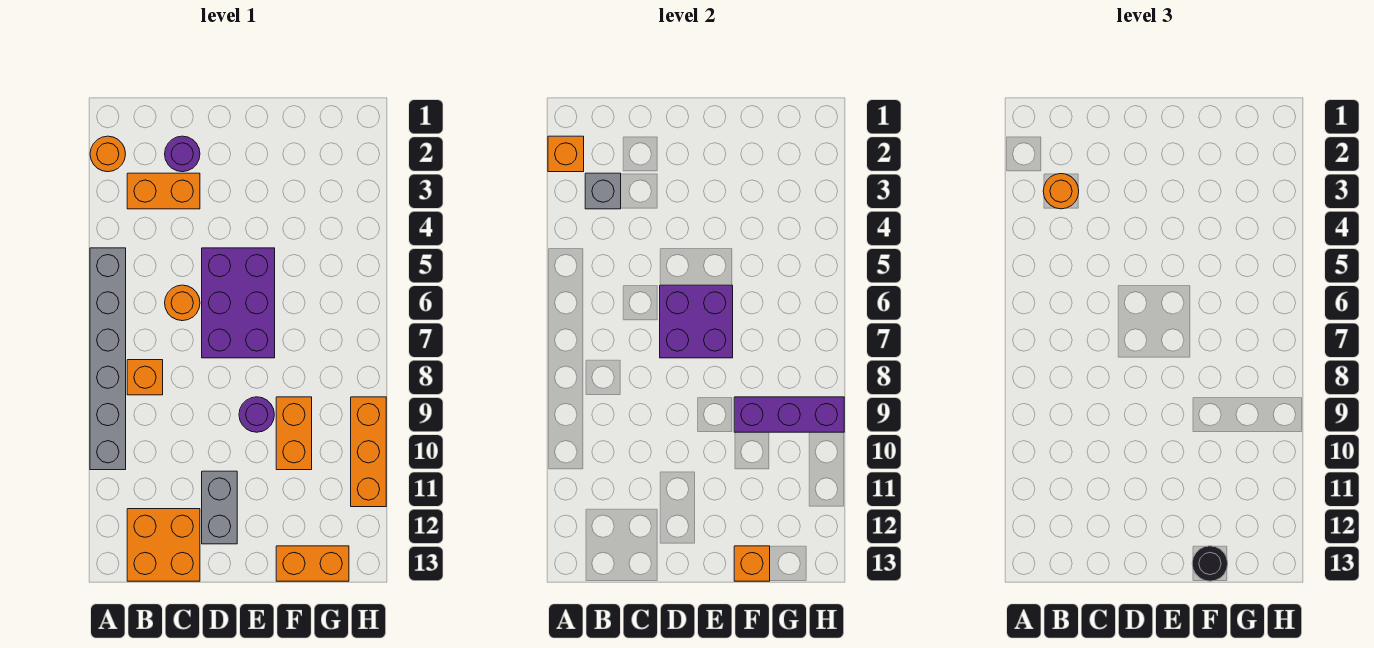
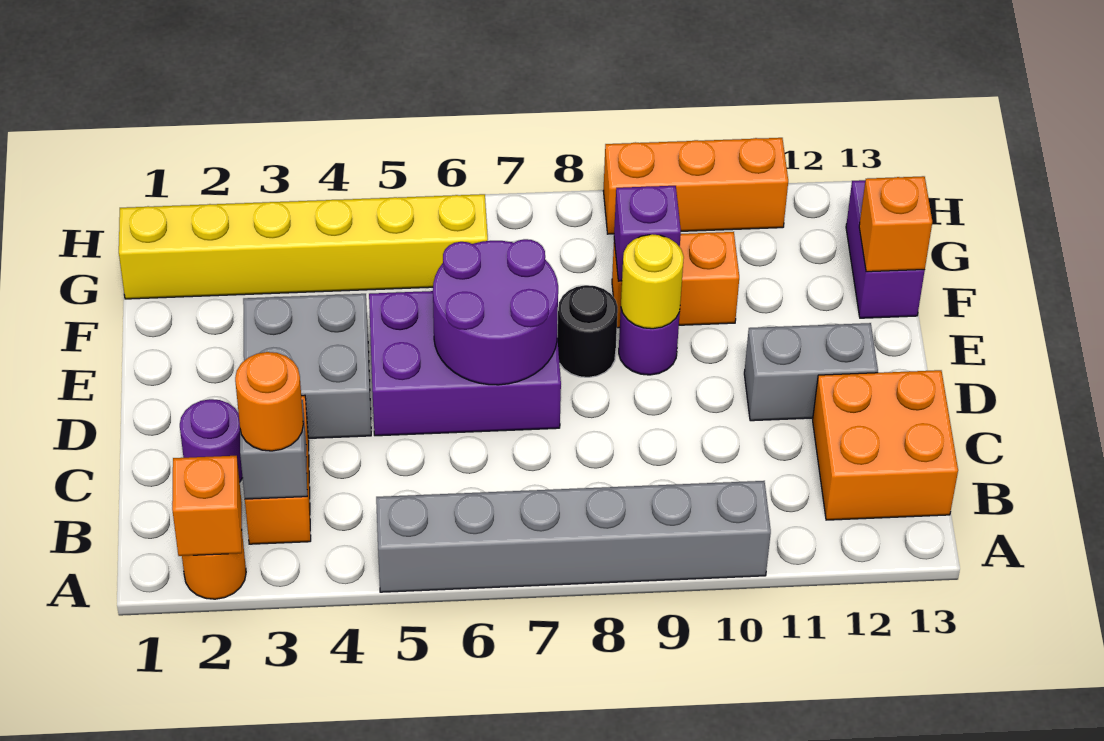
orange 1x1 brick [127,360,163,395] -> none
orange 1x1 round brick [165,285,200,321] -> none
none -> grey 2x2 brick [243,294,371,438]
purple 2x2 brick [660,285,733,358] -> purple 2x2 round brick [433,239,558,385]
none -> yellow 1x1 round brick [621,234,684,329]
purple 1x3 brick [734,397,844,432] -> purple 1x1 brick [614,186,681,281]
orange 1x2 brick [276,546,349,581] -> purple 1x2 brick [846,180,925,318]
black 1x1 round brick [1192,546,1228,581] -> black 1x1 round brick moved to [557,285,618,377]
none -> yellow 1x6 brick [119,194,488,299]

